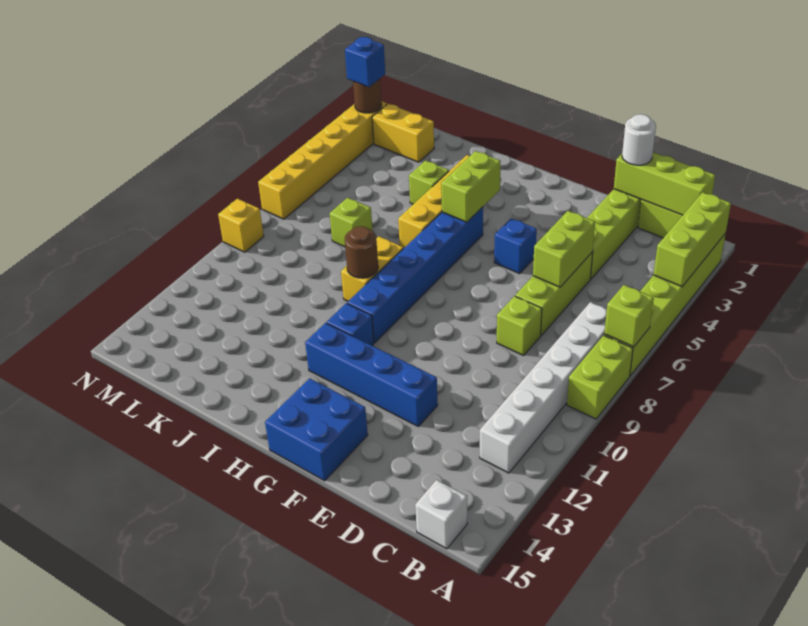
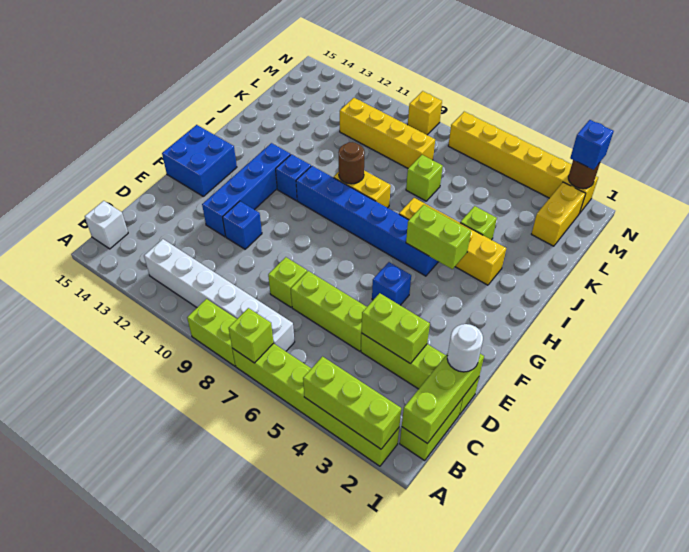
lime 1x2 brick [533,211,595,287] -> lime 1x2 brick moved to [362,293,430,363]
none -> blue 1x1 brick [223,201,262,249]
none -> yellow 1x4 brick [340,98,435,168]

